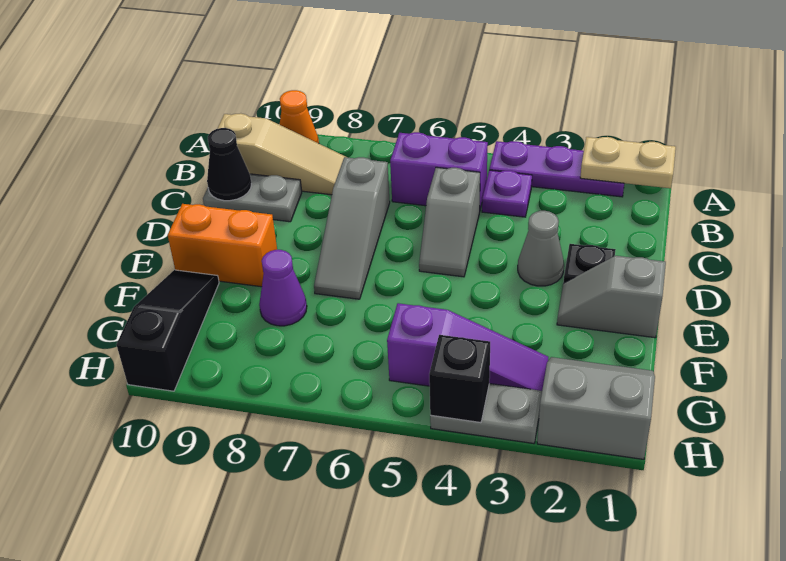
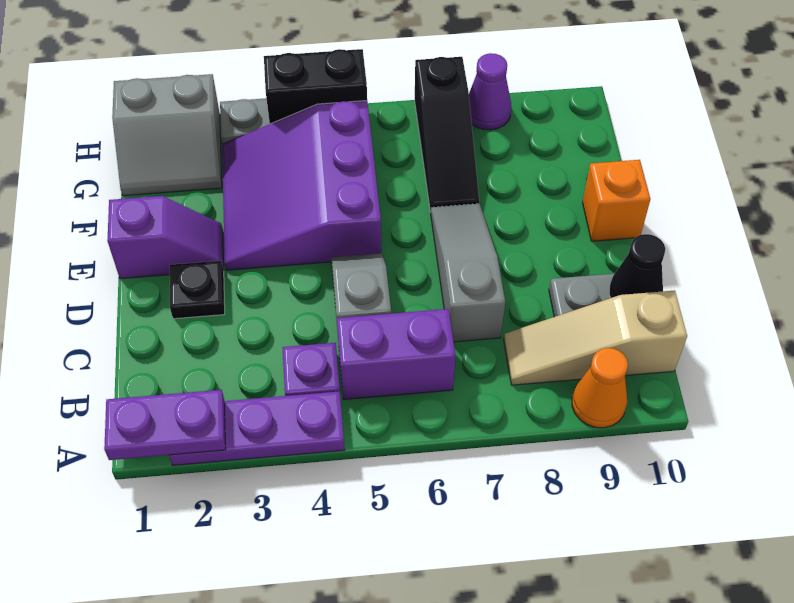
tan 1x2 plate [580,137,676,188] -> purple 1x2 plate [104,390,226,460]
grey 1x1 cone [518,211,564,286] -> none
grey 1x2 slope [557,256,666,338] -> purple 1x2 slope [107,196,224,279]
orange 1x2 brick [168,204,277,287] -> orange 1x1 brick [582,160,650,241]
purple 1x1 cone [259,250,307,326] -> purple 1x1 cone moved to [469,53,511,130]
black 1x3 slope [116,270,219,391] -> black 1x3 slope moved to [415,57,479,212]
purple 1x3 slope [387,303,548,391] -> purple 3x3 slope [222,101,382,270]
black 1x1 brick [429,335,490,423] -> black 1x2 brick [264,49,367,124]

